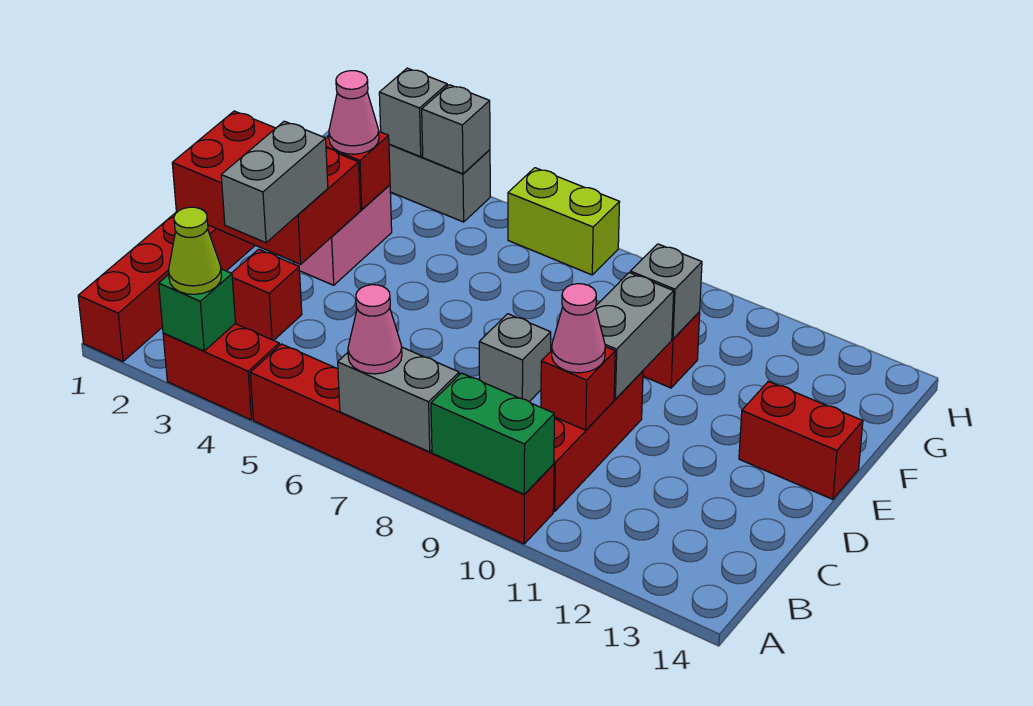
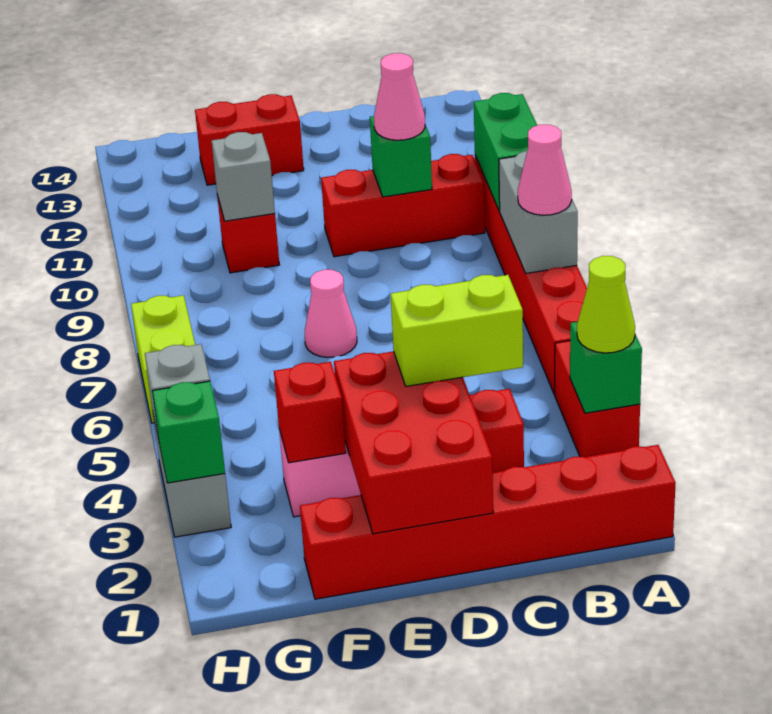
grey 1x2 brick [221,121,328,243] -> lime 1x2 brick [391,275,523,386]
red 1x1 brick [541,347,615,430] -> green 1x1 brick [370,116,432,197]
grey 1x1 brick [479,314,551,402] -> none
grey 1x2 brick [595,273,674,399] -> none
red 1x2 brick [739,381,863,499] -> red 1x2 brick turned to [195,94,304,185]
pink 1x1 cone [329,71,379,154] -> pink 1x1 cone moved to [305,270,357,357]
grey 1x1 brick [379,68,447,157] -> green 1x1 brick [152,381,225,483]

